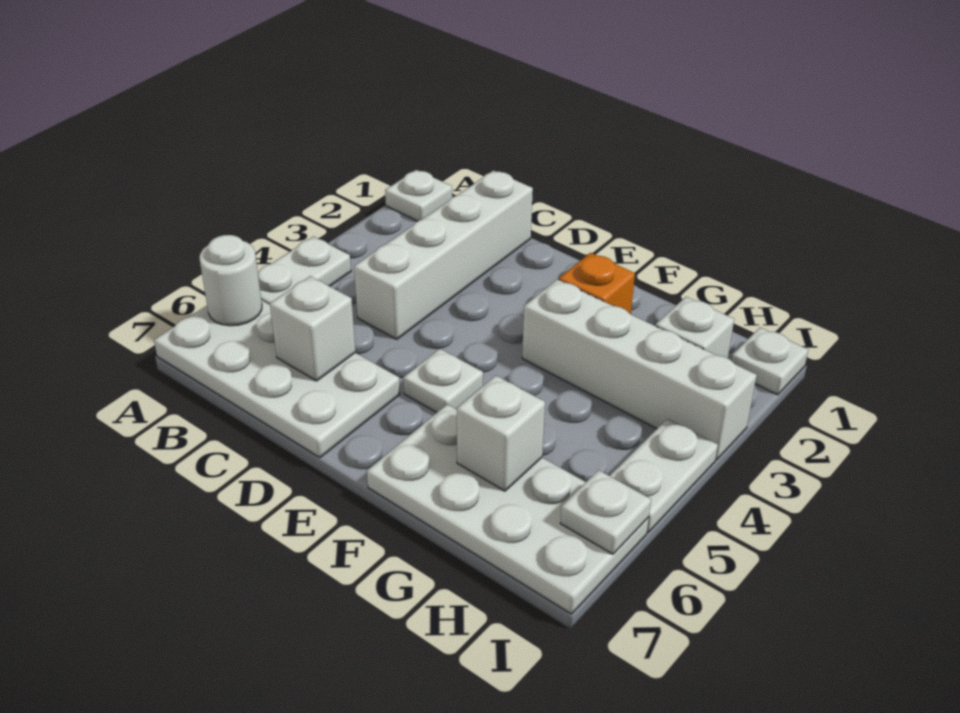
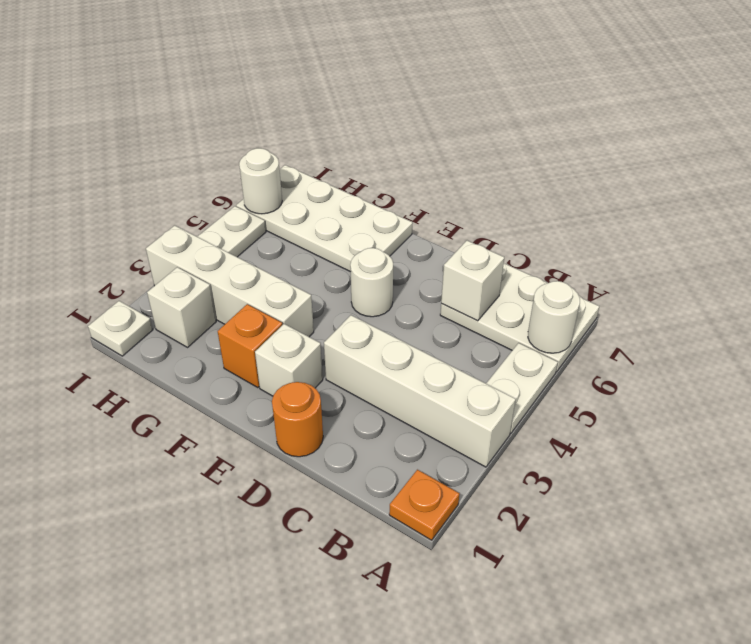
white 1x1 plate [385,170,452,221] -> orange 1x1 plate [389,470,459,540]
white 2x4 plate [154,300,400,458] -> white 2x3 plate [440,264,599,372]
white 1x4 brick [354,171,533,339] -> white 1x4 brick turned to [324,315,516,467]
none -> orange 1x1 round brick [272,382,323,457]
white 1x1 plate [403,349,483,413] -> white 1x1 round brick [350,248,393,317]
white 1x1 brick [457,376,545,491] -> white 1x1 brick moved to [255,324,323,396]
white 1x1 plate [560,470,651,554] -> white 1x1 round brick [239,148,282,214]

